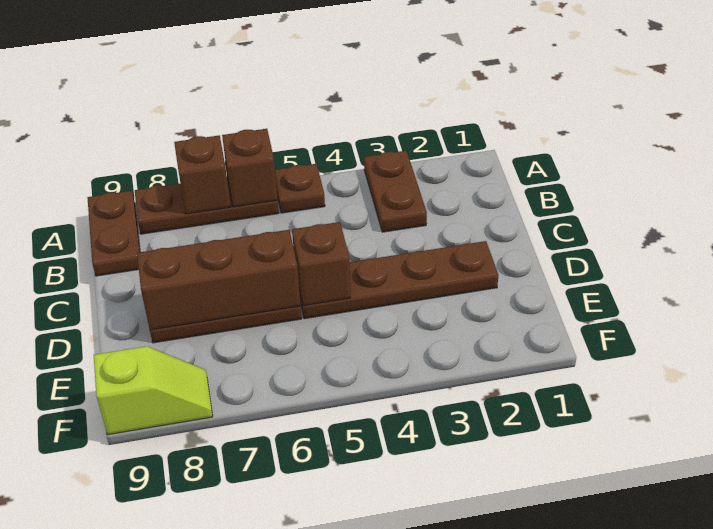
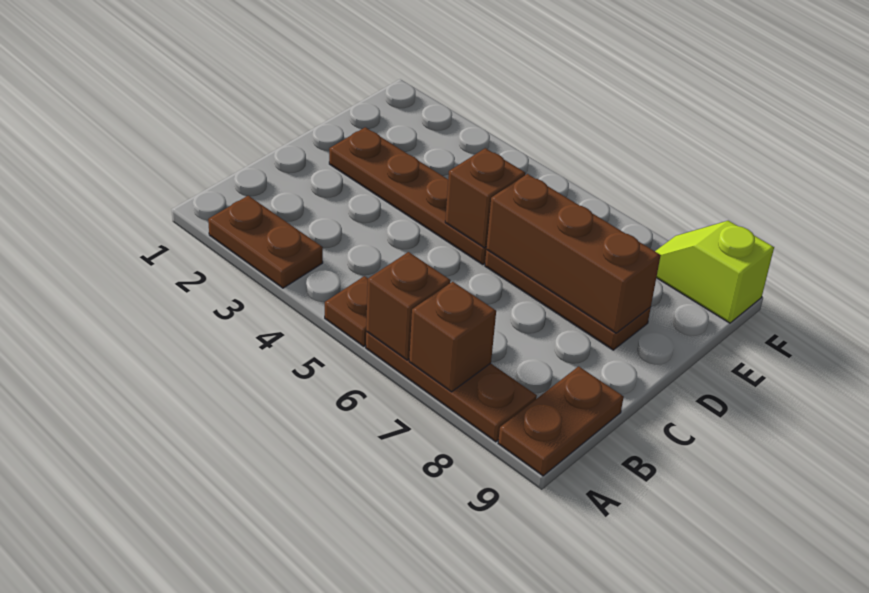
brown 1x2 plate [364,151,427,232] -> brown 1x2 plate turned to [208,196,323,288]

